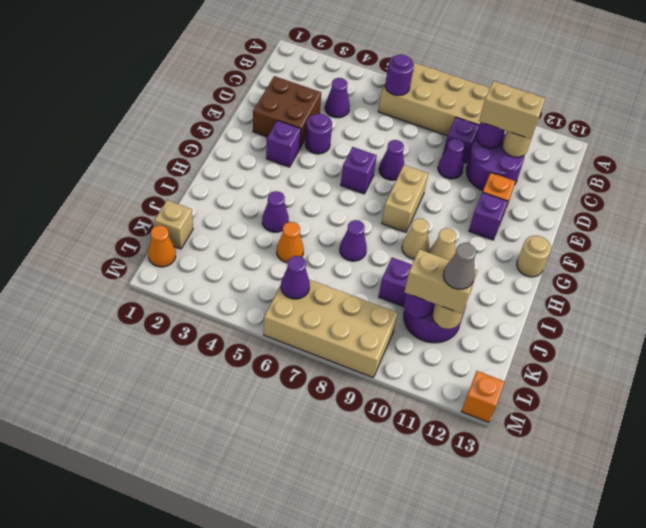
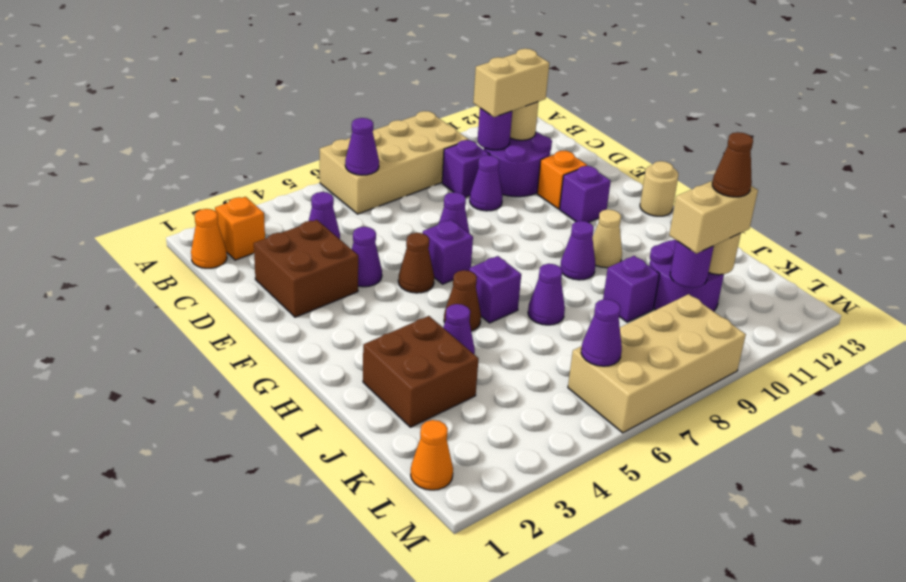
purple 1x1 round brick [385,54,414,96] -> purple 1x1 cone [345,118,379,175]
purple 1x1 round brick [305,114,332,154] -> purple 1x1 cone [352,227,382,287]
purple 1x1 brick [266,120,301,167] -> purple 1x1 brick moved to [469,256,521,323]
none -> brown 1x1 cone [398,233,434,293]
tan 1x2 brick [382,165,428,232] -> none
none -> brown 1x1 cone [444,270,481,331]
tan 1x1 cone [402,218,429,259] -> purple 1x1 cone [560,221,595,280]
none -> brown 2x2 brick [363,316,479,427]
orange 1x1 cone [277,222,304,263] -> orange 1x1 cone moved to [191,209,227,268]
tan 1x1 brick [155,200,193,249] -> none
grey 1x1 cone [443,243,476,289] -> brown 1x1 cone [712,132,753,197]
orange 1x1 brick [461,371,505,422] -> orange 1x1 brick moved to [215,197,265,260]

